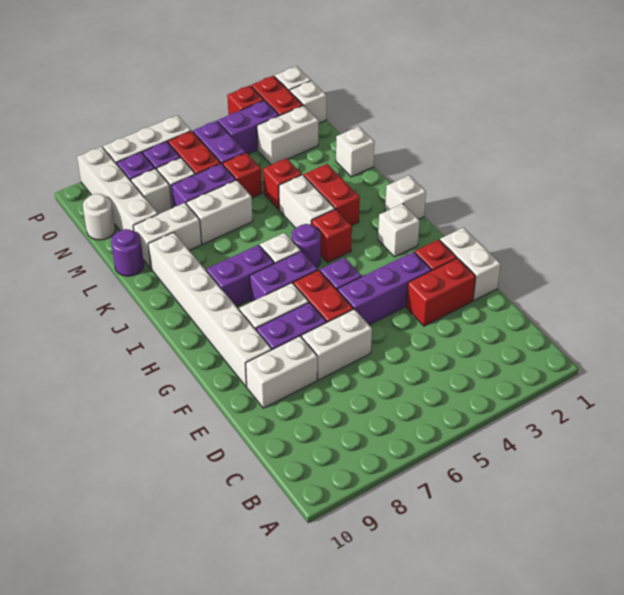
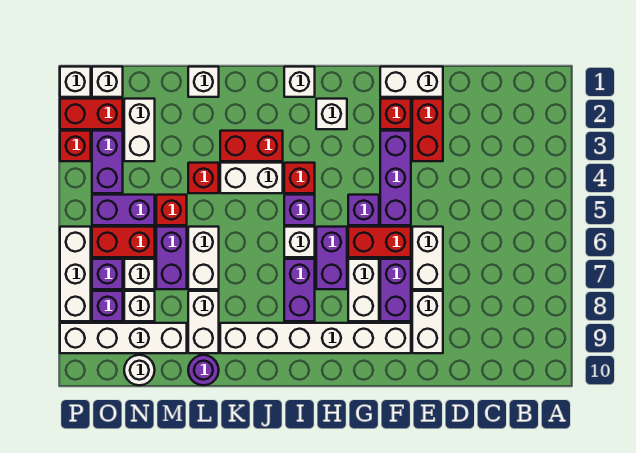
purple 1x1 round brick [292,224,321,267] -> purple 1x1 brick [284,195,315,225]

